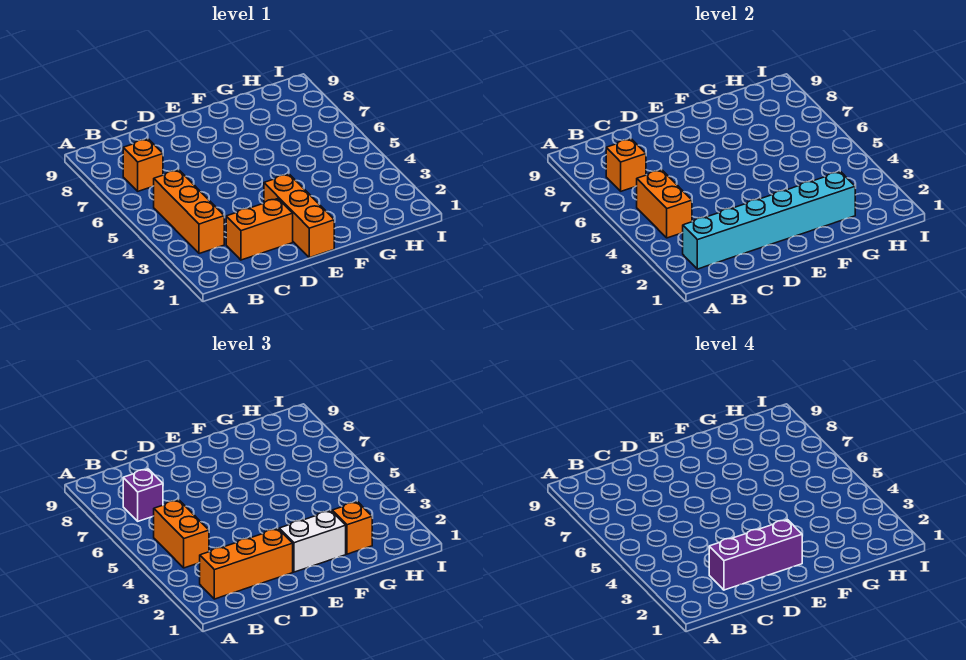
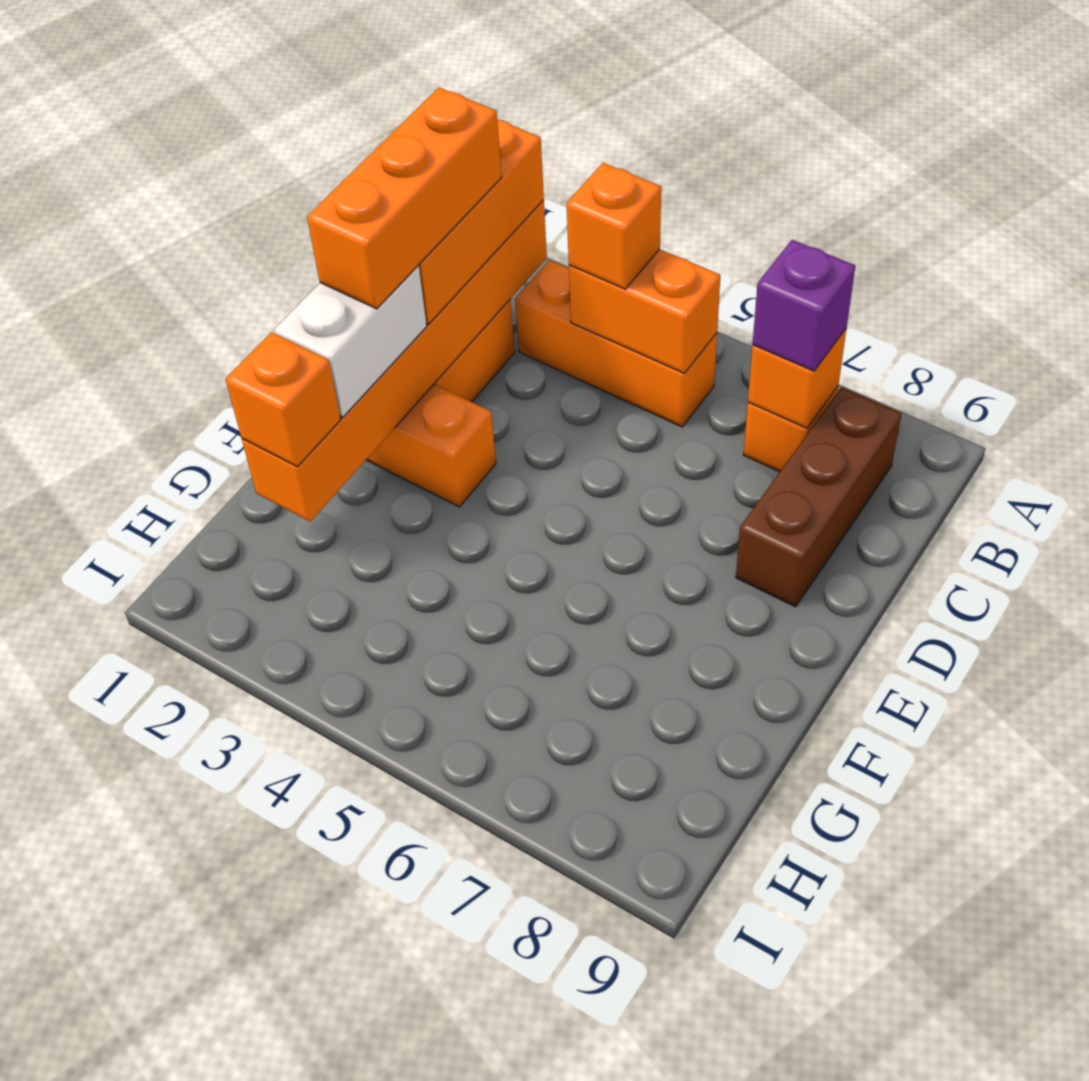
cyan 1x6 brick [683,172,855,269] -> orange 1x6 brick [242,200,547,521]
orange 1x2 brick [154,500,209,568] -> orange 1x1 brick [567,163,661,289]
none -> brown 1x3 brick [736,387,901,607]
purple 1x3 brick [709,520,802,590] -> orange 1x3 brick [307,88,502,309]

